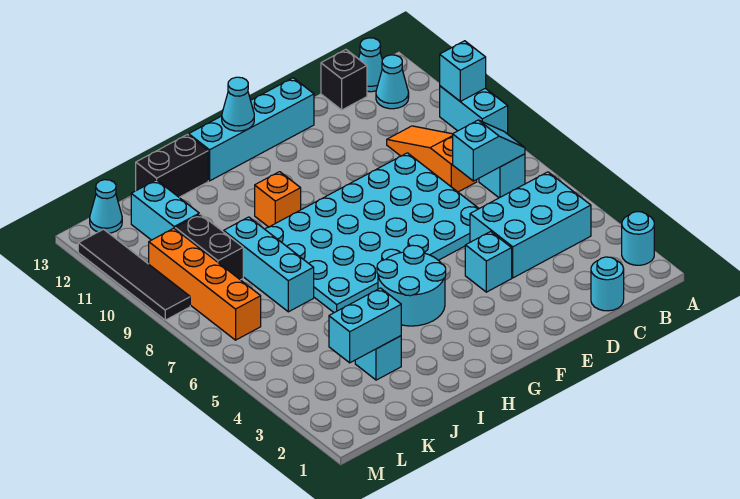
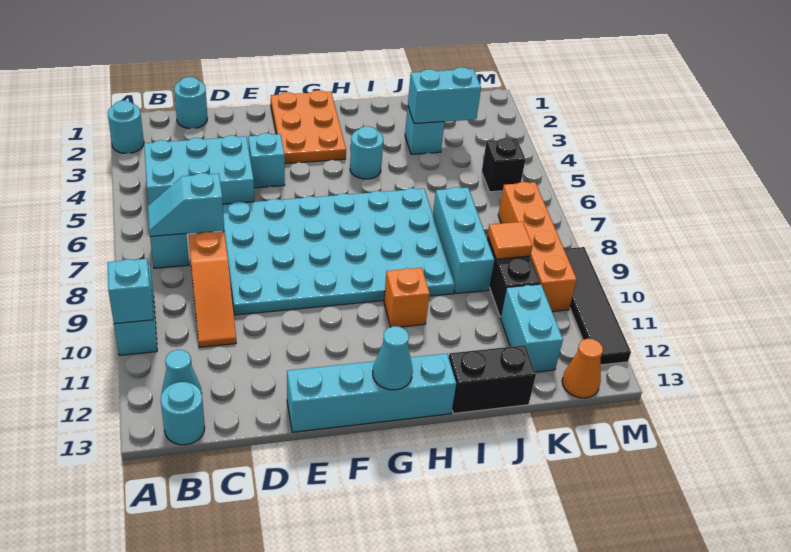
cyan 1x1 cone [359,38,382,92] -> cyan 1x1 round brick [161,382,205,445]
black 1x1 brick [321,50,367,110] -> black 1x1 brick moved to [482,138,525,192]
none -> orange 2x3 plate [271,90,346,164]
cyan 2x2 round brick [377,245,446,326] -> cyan 1x1 round brick [350,126,383,179]
none -> orange 1x1 tile [488,222,532,259]
cyan 1x1 cone [90,180,122,233] -> orange 1x1 cone [562,339,603,398]

